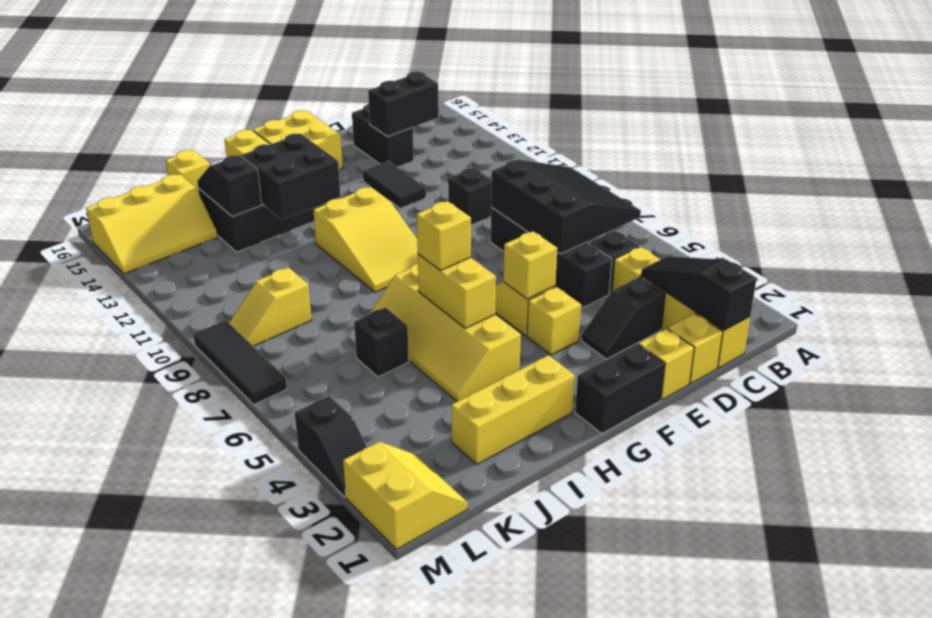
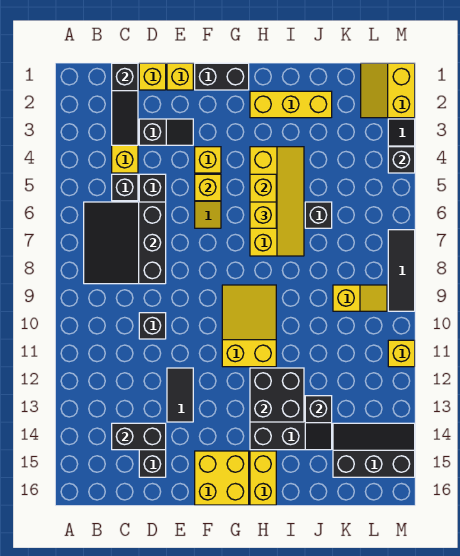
yellow 1x1 brick [165,150,210,193] -> yellow 1x1 brick moved to [388,340,415,367]
yellow 2x3 slope [86,174,218,274] -> black 2x3 slope [333,423,415,477]
none -> black 1x1 brick [388,147,415,173]

